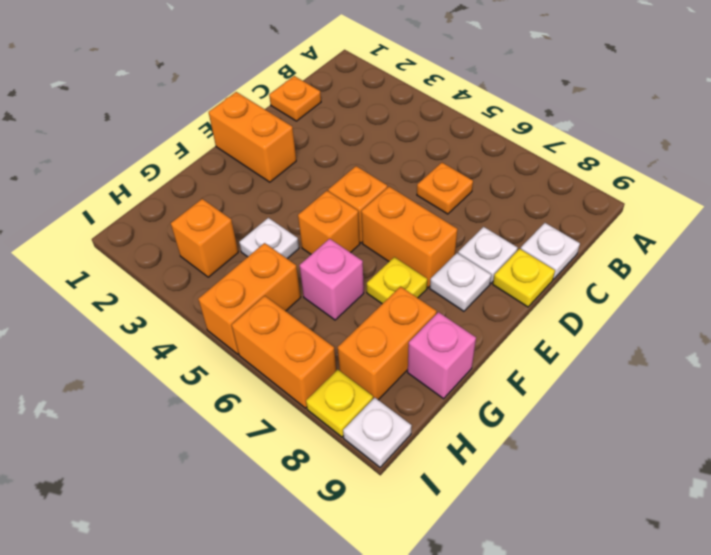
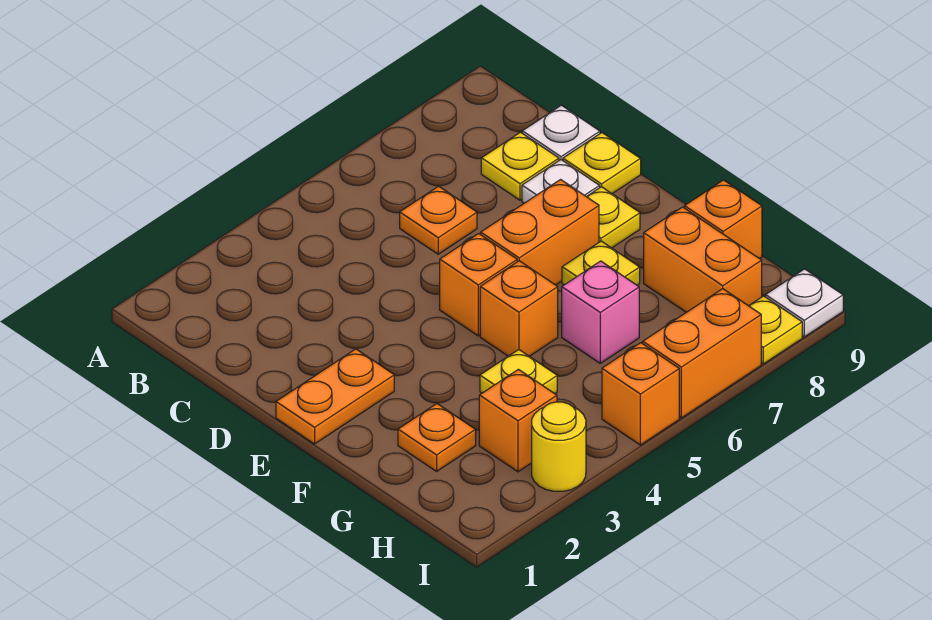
orange 1x1 plate [269,76,321,121] -> orange 1x1 plate moved to [398,404,476,471]
none -> yellow 1x1 plate [481,132,559,200]
orange 1x2 brick [209,92,296,182] -> orange 1x2 plate [276,349,394,444]
white 1x1 plate [430,253,491,311] -> yellow 1x1 plate [587,187,640,248]
white 1x1 plate [239,218,299,259] -> yellow 1x1 plate [480,350,557,394]
pink 1x1 brick [408,312,476,399] -> orange 1x1 brick [685,180,762,259]
orange 1x2 brick [198,243,301,354] -> orange 1x1 brick [602,343,679,445]
none -> yellow 1x1 round brick [532,402,586,491]

